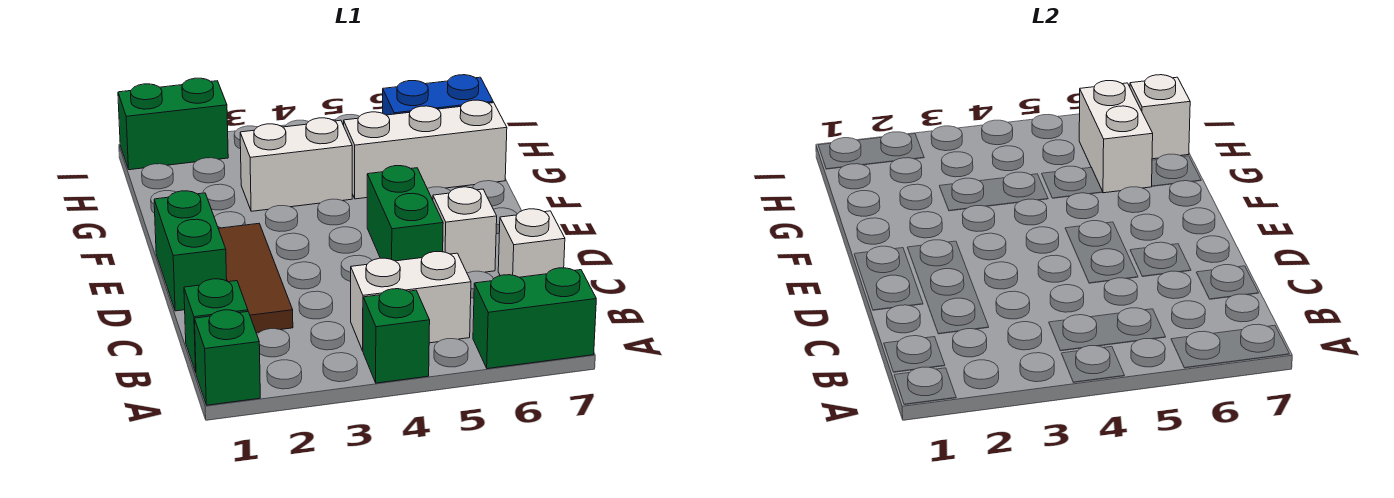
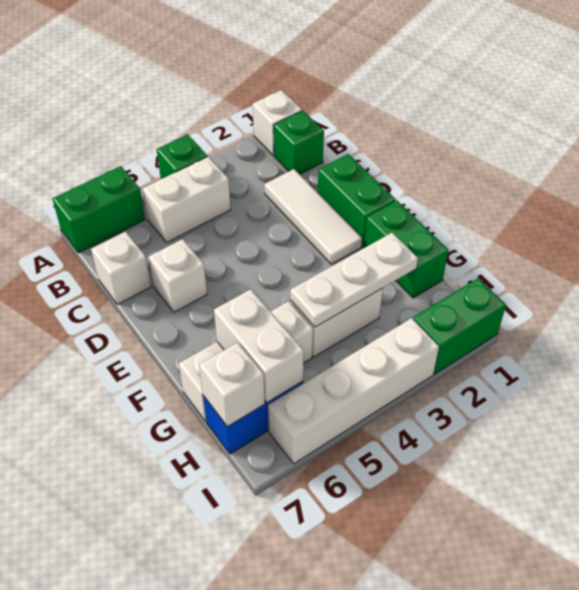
green 1x1 brick [195,310,260,405] -> white 1x1 brick [253,90,302,155]
brown 1x3 tile [218,224,293,333] -> white 1x3 tile [264,169,362,264]
green 1x2 brick [367,166,443,261] -> green 1x2 brick moved to [364,201,449,298]
none -> white 1x3 plate [290,233,418,327]
none -> white 1x4 brick [268,318,439,464]

